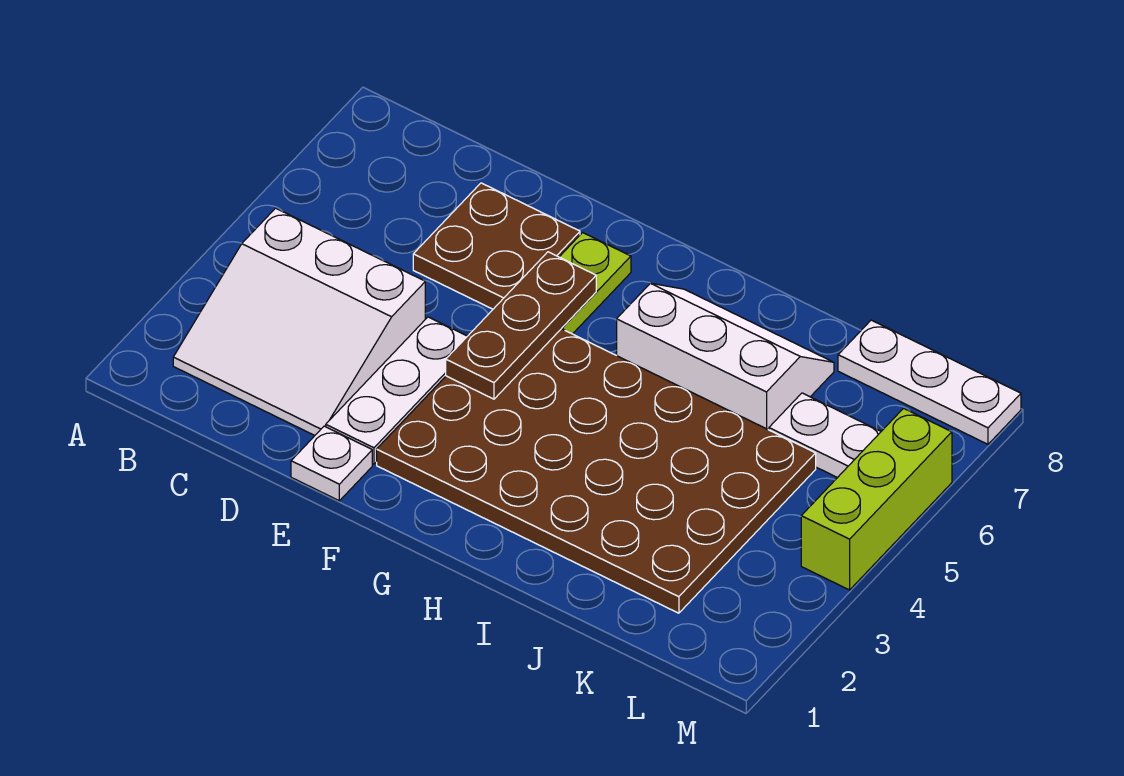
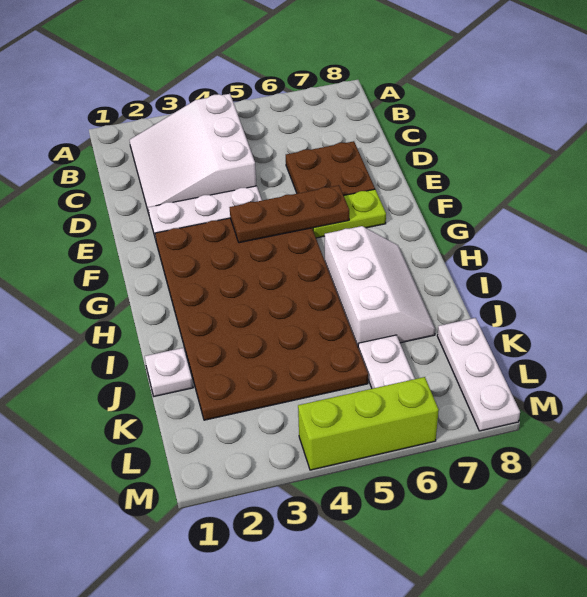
white 1x1 plate [291,426,372,501] -> white 1x1 plate moved to [145,348,193,396]

